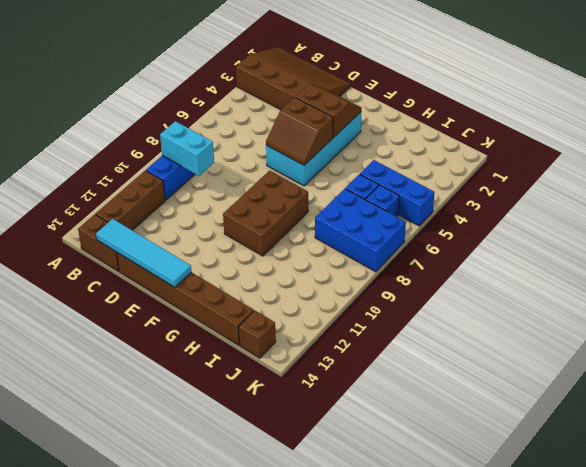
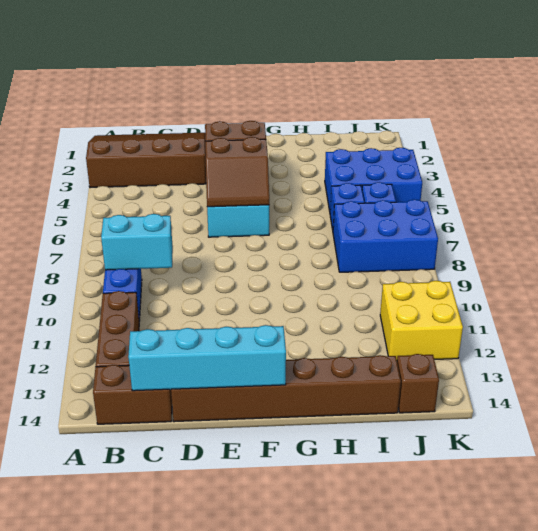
cyan 1x4 tile [96,219,191,287] -> cyan 1x4 brick [128,325,286,391]
brown 2x3 brick [223,171,308,256] -> none
blue 1x3 brick [360,160,435,226] -> blue 2x3 brick [325,148,422,211]
none -> yellow 2x2 brick [380,281,463,360]

